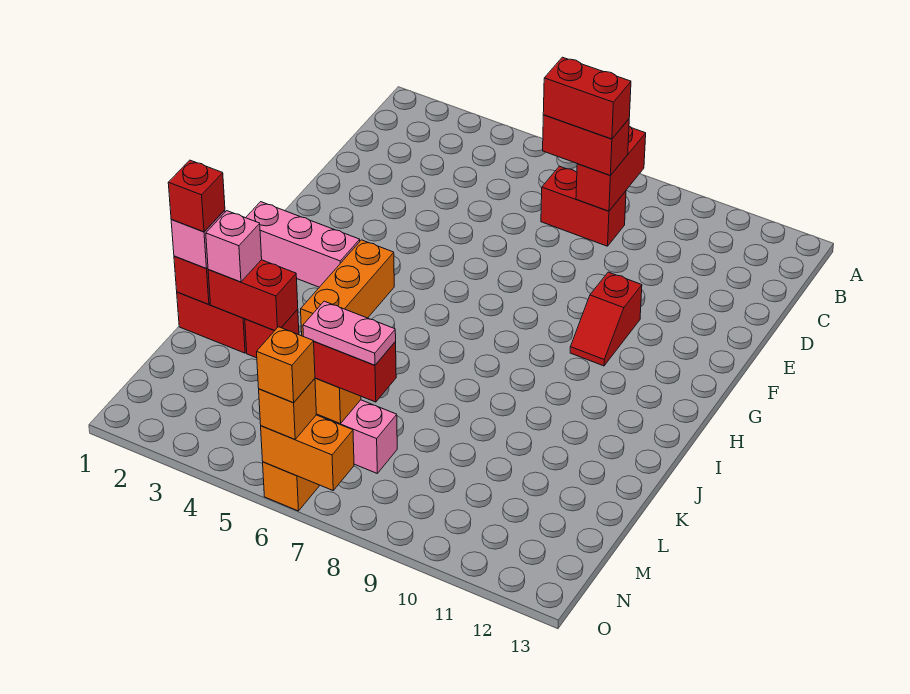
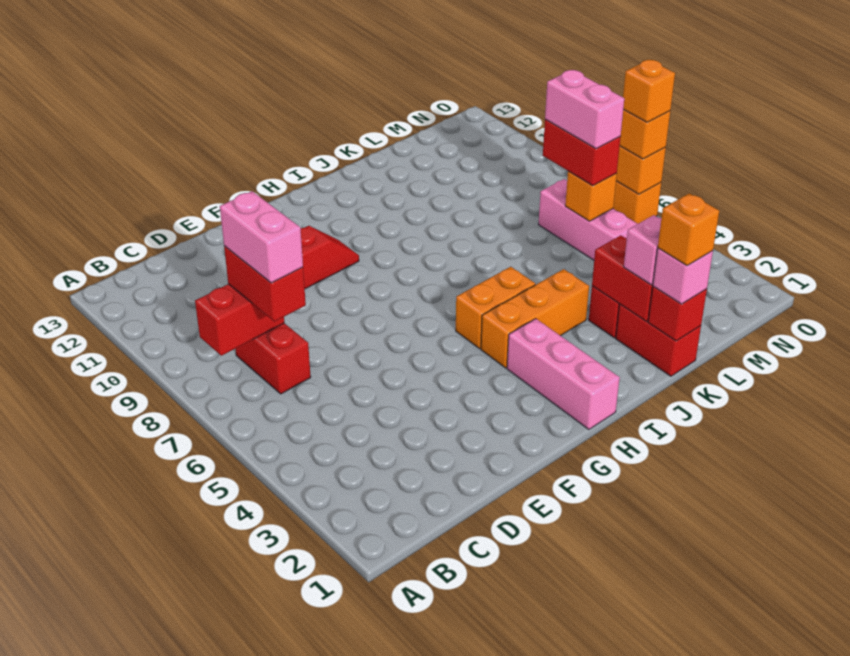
red 1x2 brick [543,57,631,139] -> pink 1x2 brick [220,191,303,283]
none -> orange 1x2 brick [456,267,535,349]
red 1x1 brick [168,160,225,232] -> orange 1x1 brick [658,193,719,266]
pink 1x2 plate [303,301,396,365] -> pink 1x2 brick [545,70,624,149]

